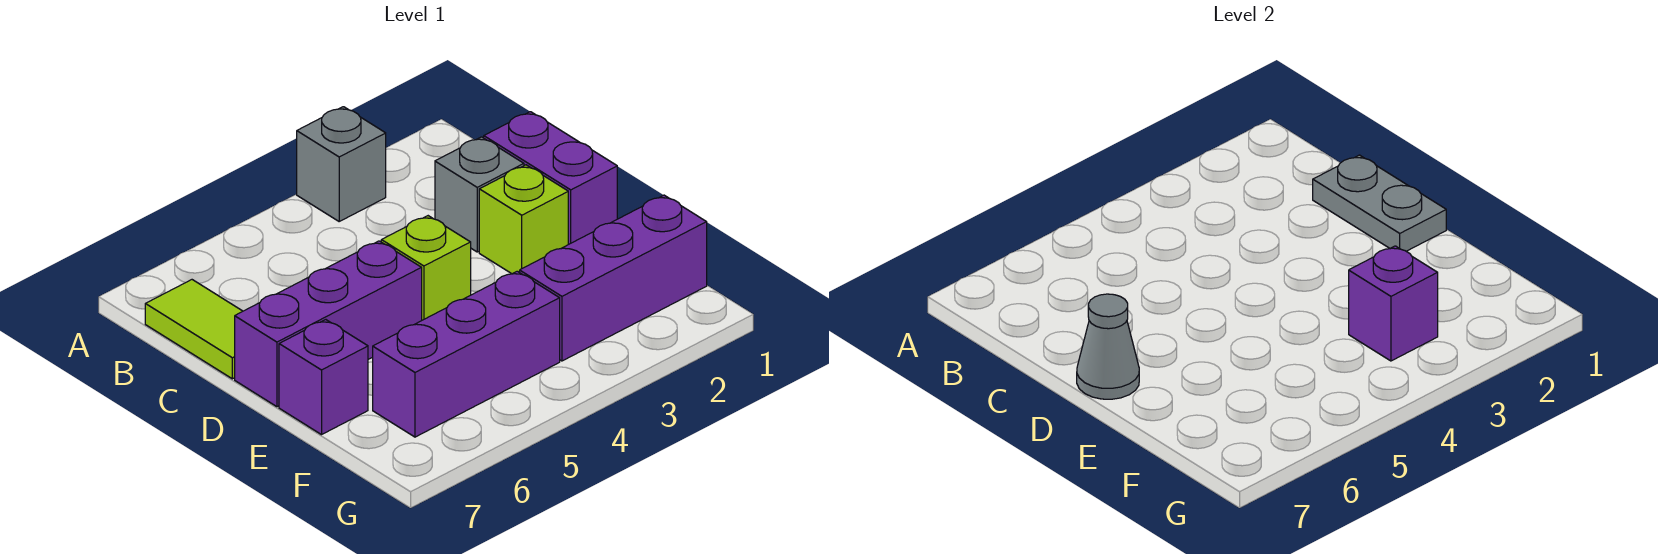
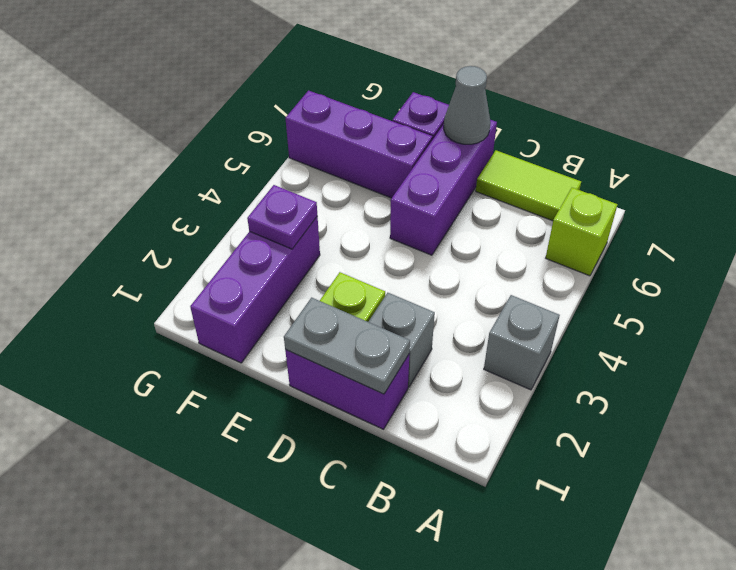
lime 1x1 brick [381,216,471,320] -> lime 1x1 brick moved to [546,188,618,276]
purple 1x1 brick [1349,246,1438,361] -> purple 1x1 plate [247,185,317,249]
purple 1x3 brick [373,271,560,437] -> purple 1x3 brick turned to [285,91,433,198]

